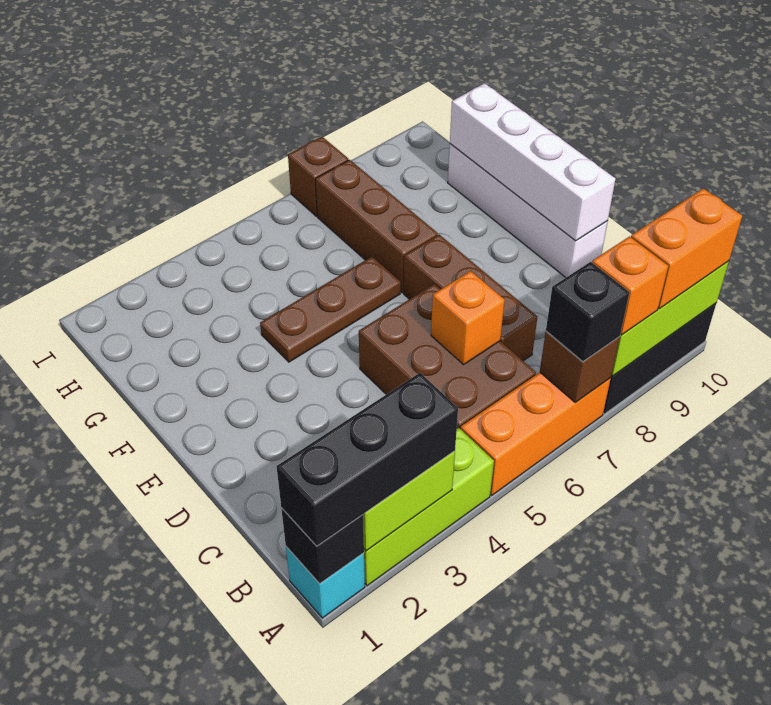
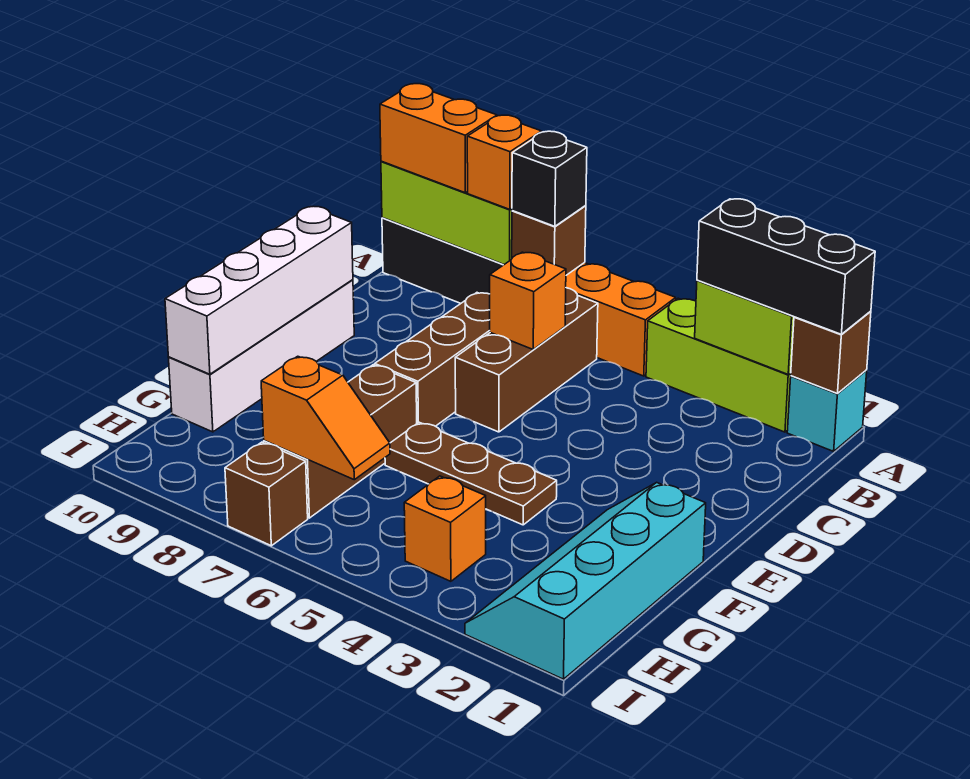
black 1x1 brick [281,508,364,584] -> brown 1x1 brick [791,311,871,394]
brown 2x3 brick [359,284,536,429] -> brown 1x3 brick [455,288,598,432]
none -> cyan 2x4 slope [465,482,706,679]
none -> orange 1x1 brick [404,476,486,581]
none -> orange 1x2 slope [261,356,390,480]

